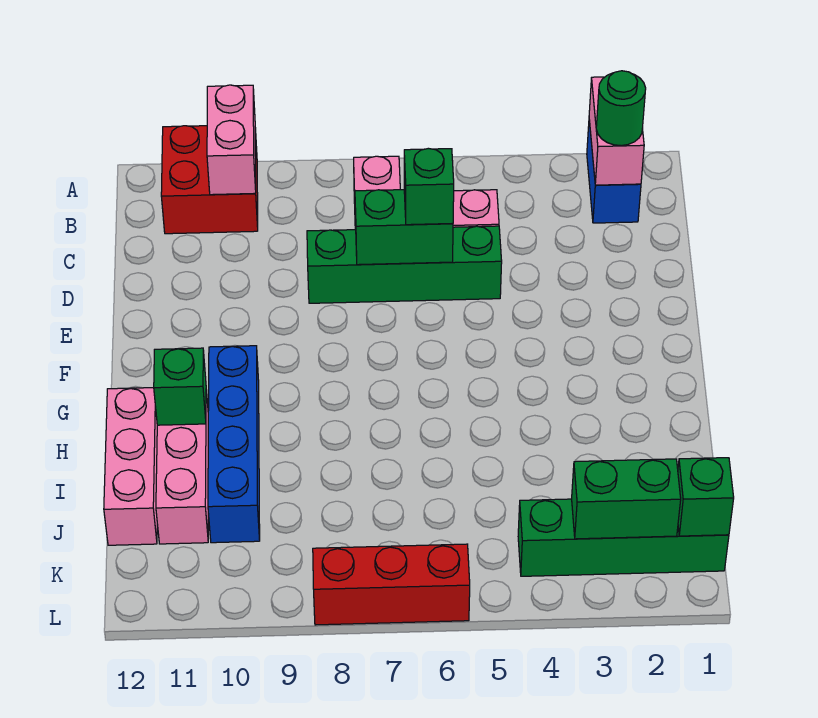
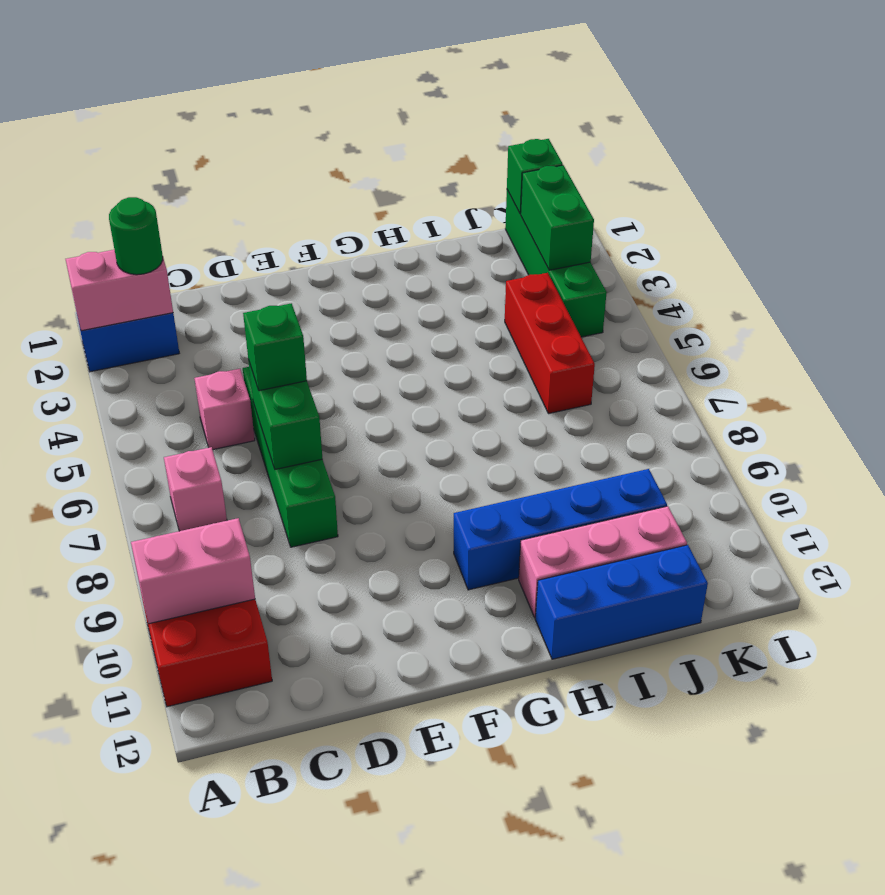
green 1x1 brick [154,348,206,425] -> none
pink 1x3 brick [104,388,157,545] -> blue 1x3 brick [535,545,708,659]
red 1x3 brick [313,544,470,625] -> red 1x3 brick moved to [505,273,595,414]

